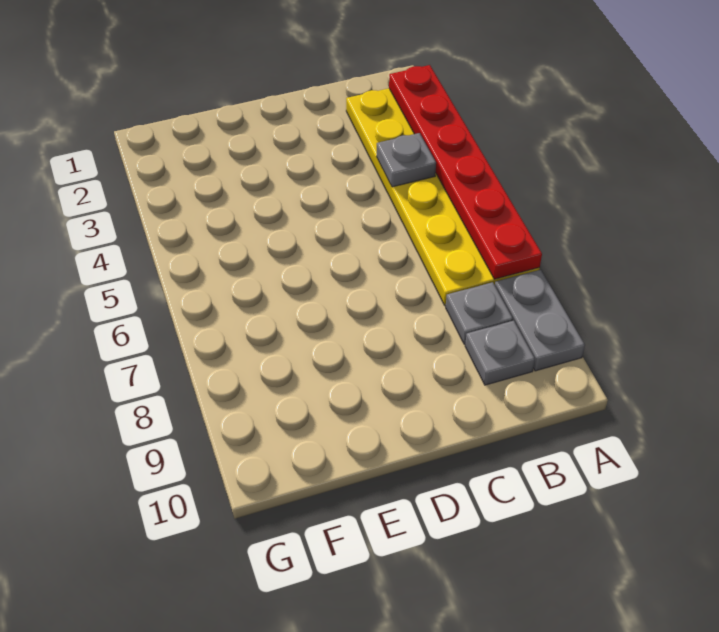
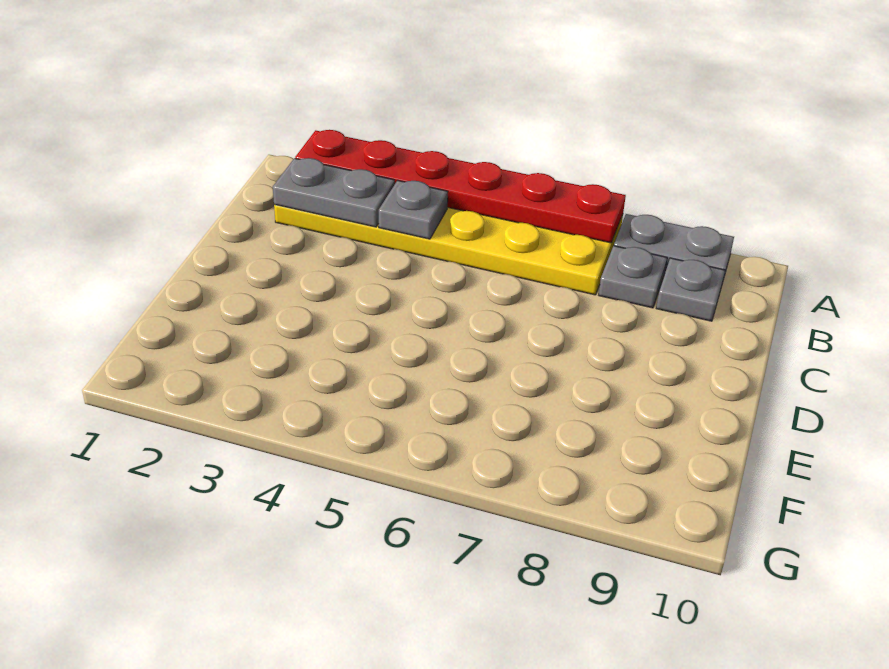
none -> grey 1x2 plate [273,158,395,227]

